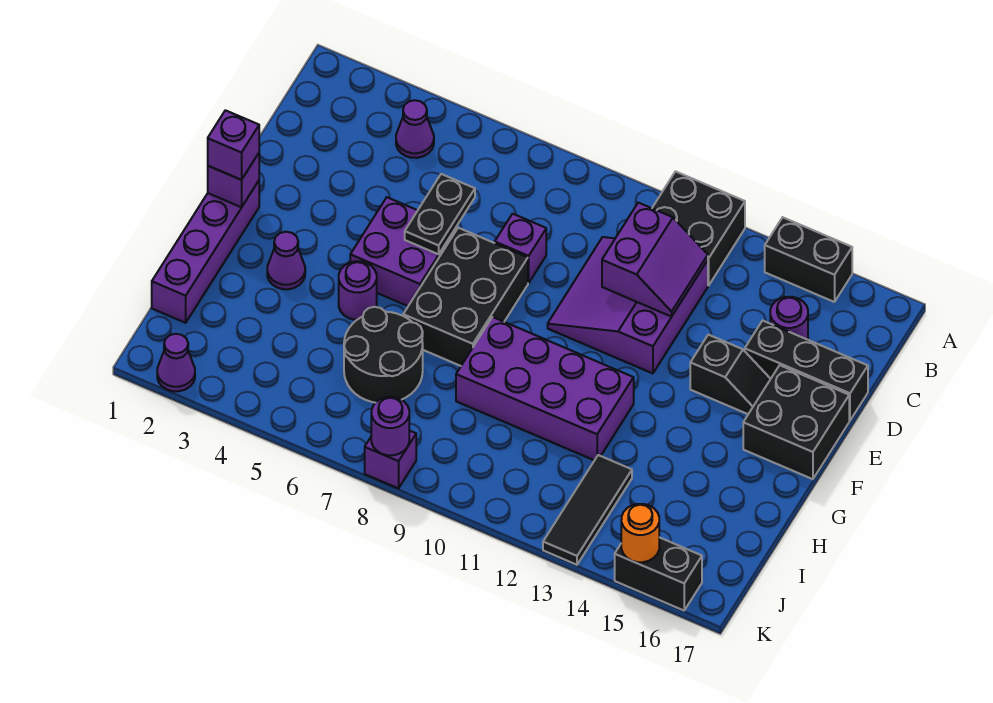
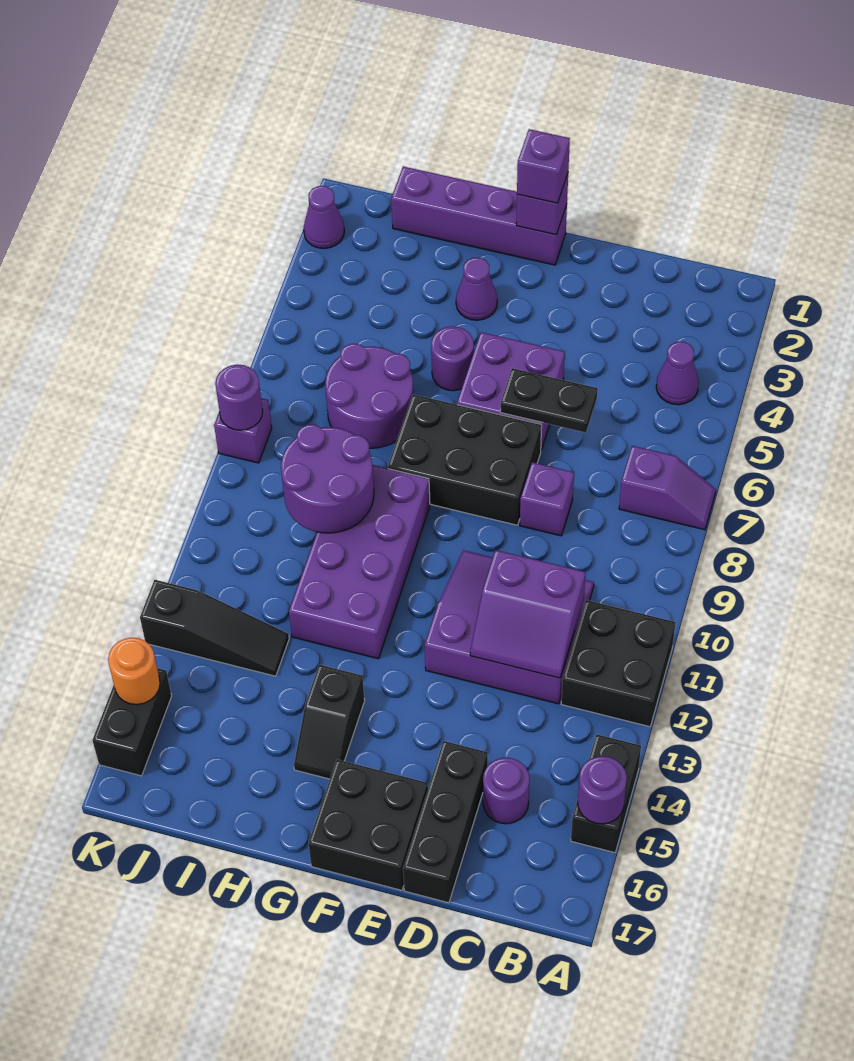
none -> purple 1x2 slope [619,446,716,530]
none -> purple 1x1 round brick [578,756,627,824]
black 1x2 slope [690,335,770,414] -> black 1x2 slope moved to [294,665,365,779]
black 2x2 round brick [344,307,423,403] -> purple 2x2 round brick [325,344,413,448]
none -> purple 2x2 round brick [281,425,374,533]
black 1x3 tile [543,455,632,565] -> black 1x3 slope [140,580,289,676]

